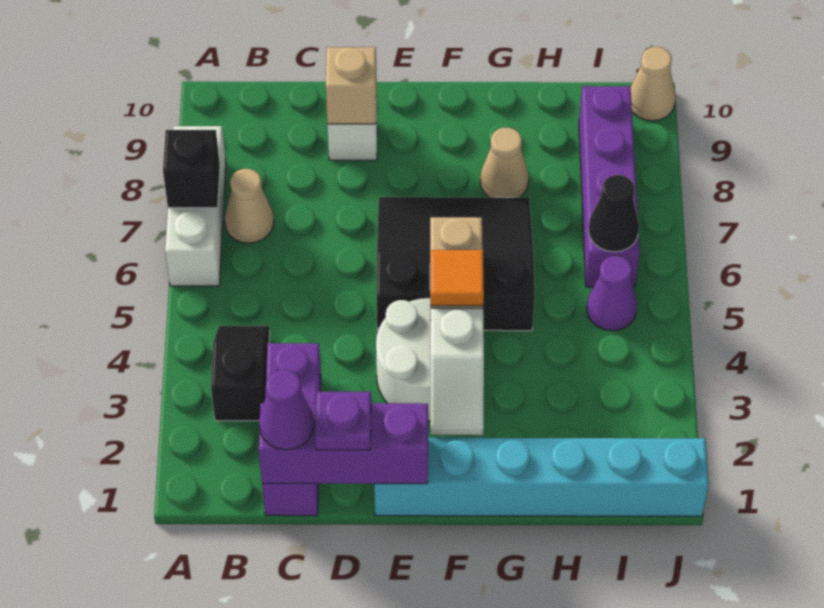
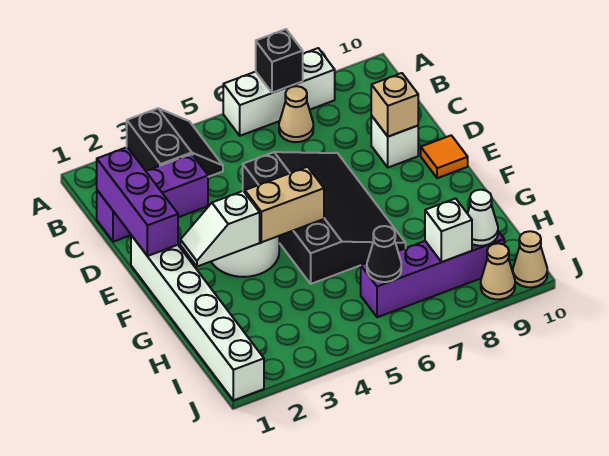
black 1x2 slope [211,326,270,421] -> black 2x2 slope [127,108,223,177]
purple 1x1 cone [259,370,314,450] -> none
purple 1x1 plate [315,392,371,450] -> none
cyan 1x6 brick [374,438,709,516] -> white 1x6 brick [131,235,264,400]
black 3x3 slope [377,197,535,331] -> black 3x4 slope [243,152,406,284]
orange 1x1 tile [431,250,484,306] -> orange 1x1 tile moved to [421,135,468,178]
tan 1x1 cone [480,128,529,197] -> tan 1x1 cone moved to [481,243,515,299]
purple 1x1 cone [587,256,637,331] -> none
none -> white 1x1 brick [425,198,472,262]
none -> white 1x1 cone [467,190,498,246]

